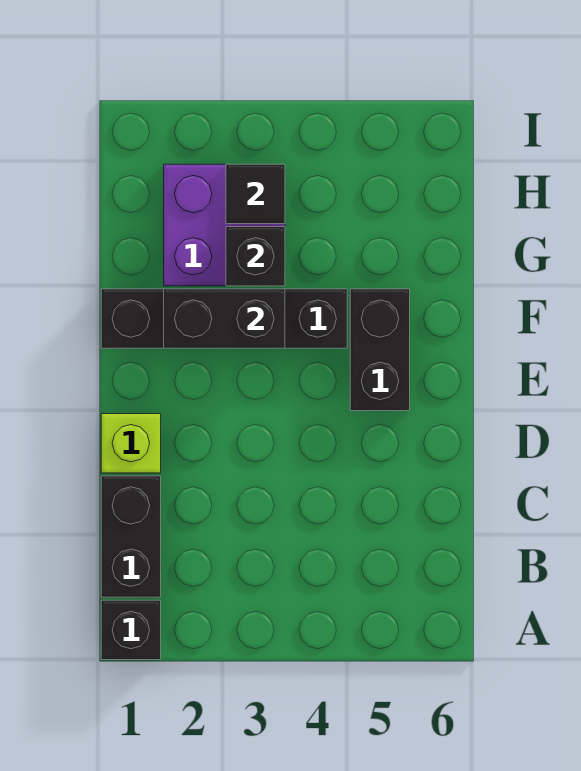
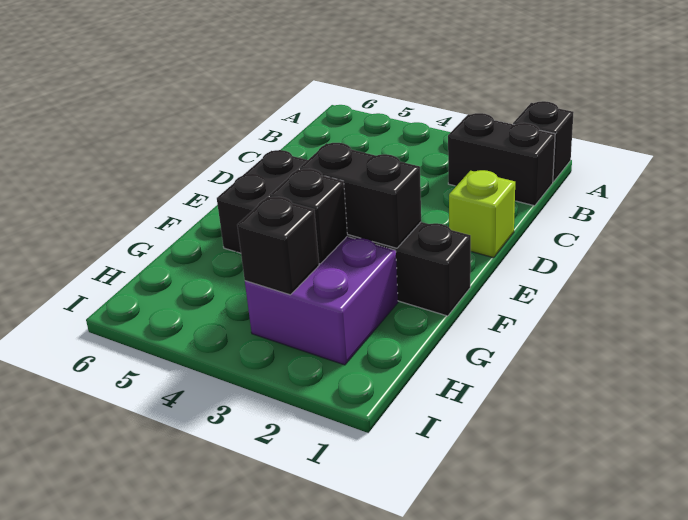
black 1x2 brick [101,476,161,597] -> black 1x2 brick turned to [448,113,555,206]
black 1x1 tile [226,164,285,224] -> black 1x1 brick [237,197,319,295]

